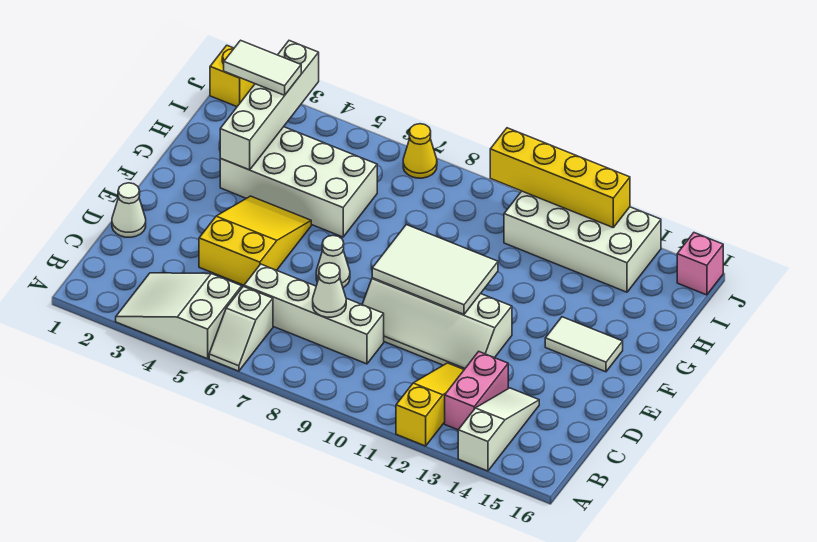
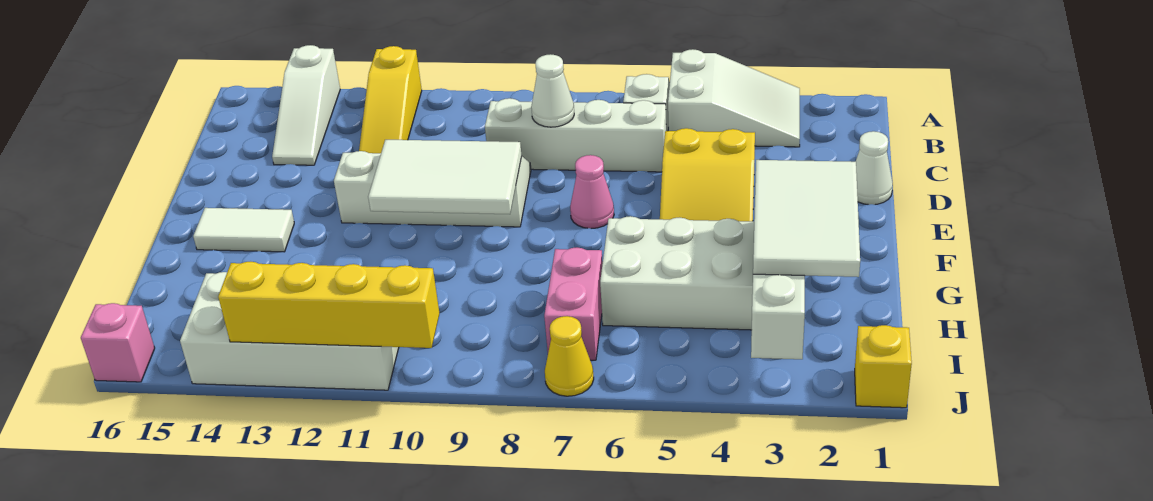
pink 1x2 brick [445,352,508,430] -> pink 1x2 brick moved to [544,248,603,360]
white 1x1 cone [316,236,350,287] -> pink 1x1 cone [570,155,614,229]
white 1x2 tile [224,40,301,95] -> white 2x3 tile [753,160,860,277]

